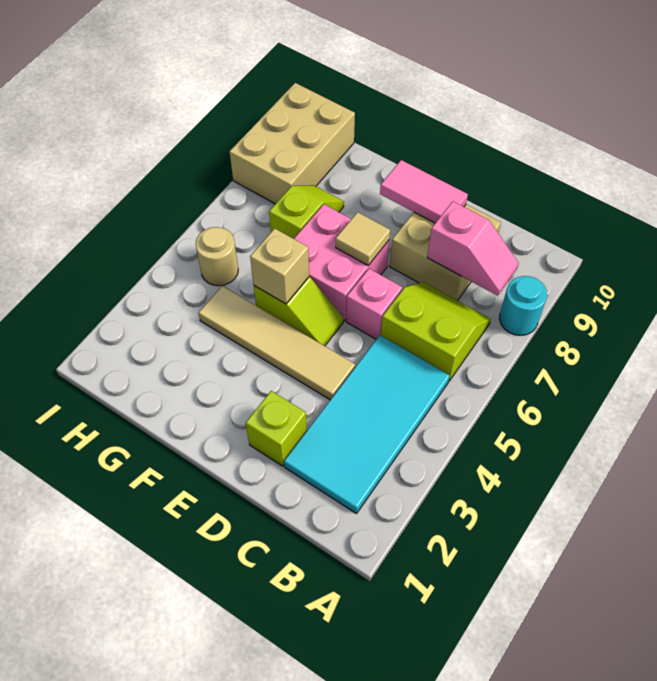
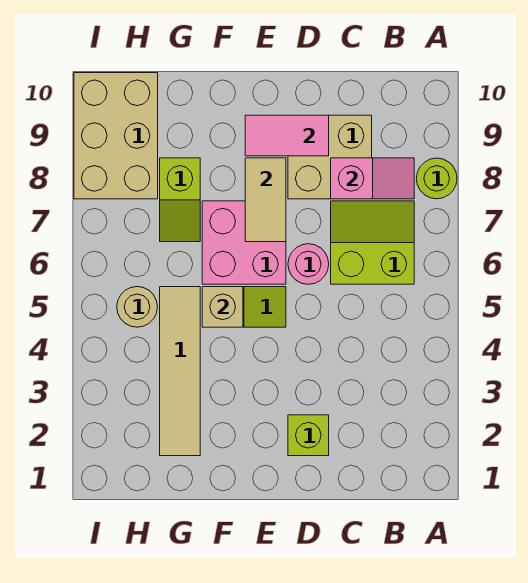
cyan 1x1 round brick [499,276,547,335] -> lime 1x1 round brick [416,158,457,199]
cyan 2x4 tile [284,335,450,514] -> none
tan 1x4 tile [198,286,355,400] -> tan 1x4 tile turned to [160,287,200,456]
pink 1x1 brick [346,269,402,339] -> pink 1x1 round brick [288,244,329,284]
tan 1x1 tile [336,212,390,265] -> tan 1x2 tile [245,158,286,242]
lime 1x2 slope [269,185,344,239] -> lime 1x2 slope turned to [160,158,200,242]

